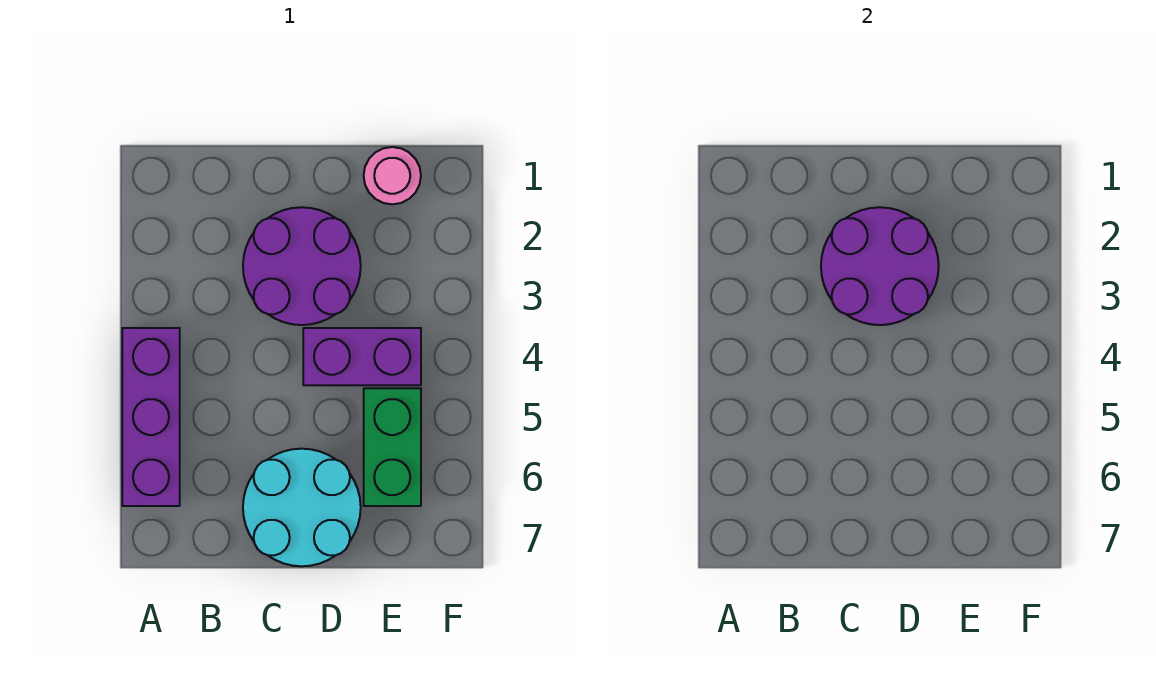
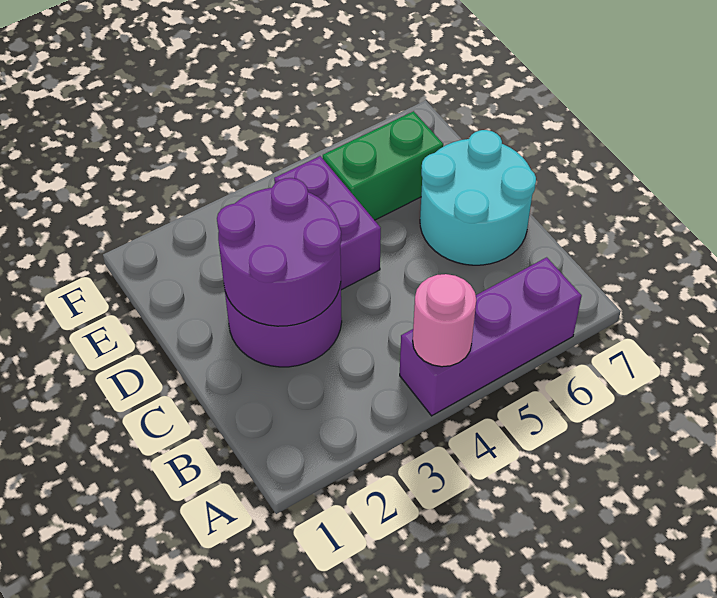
pink 1x1 round brick [364,147,421,204] -> pink 1x1 round brick moved to [413,274,476,367]

